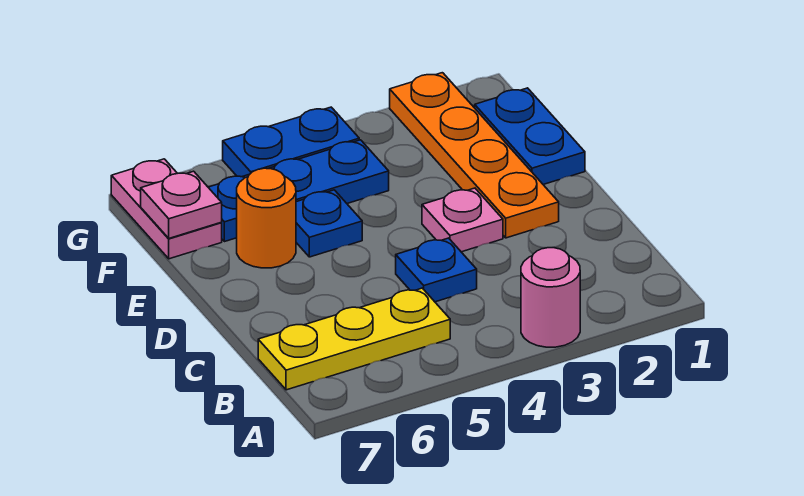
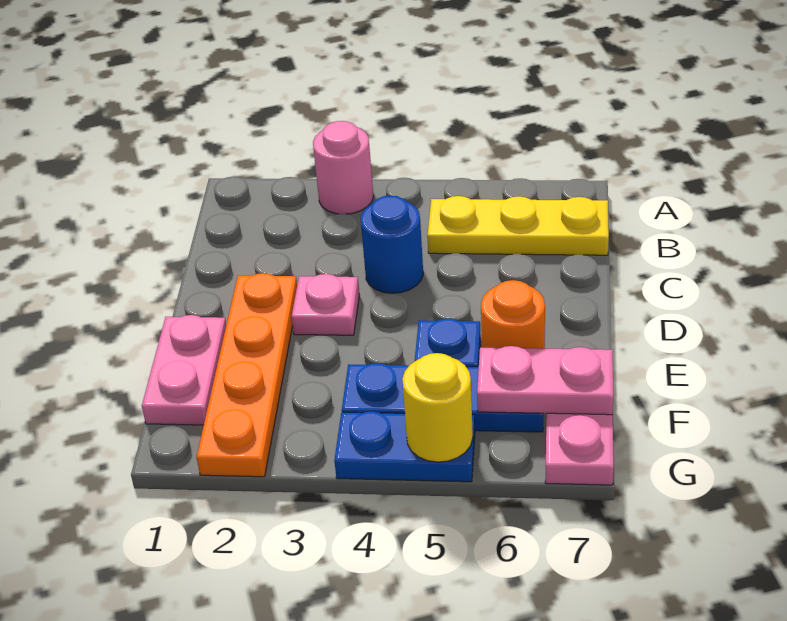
blue 1x1 plate [396,238,477,302] -> blue 1x1 round brick [361,196,423,293]
blue 1x2 plate [475,88,585,185] -> pink 1x2 plate [142,315,226,425]
pink 1x1 plate [141,171,222,238] -> pink 1x2 plate [477,346,614,415]
none -> yellow 1x1 round brick [402,353,473,462]

